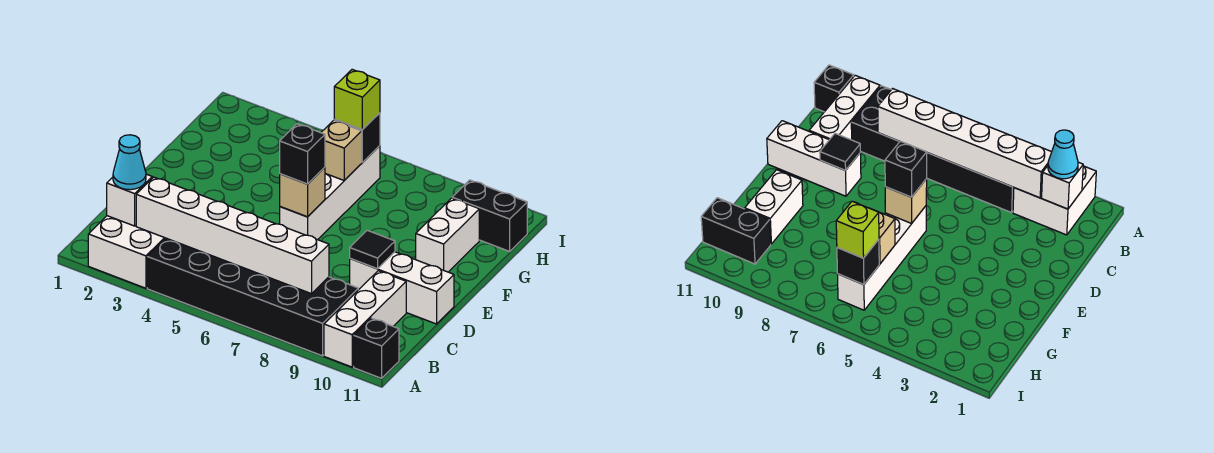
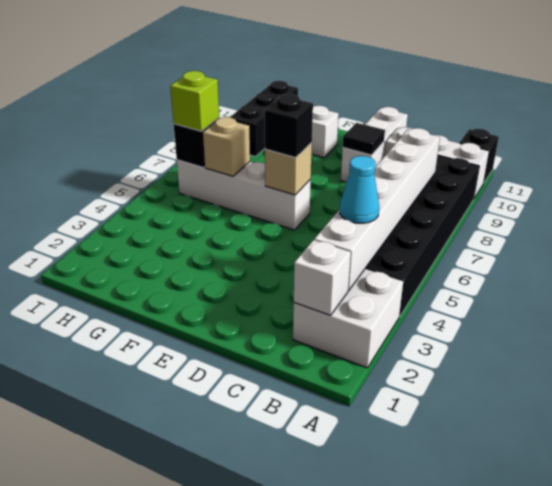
cyan 1x1 cone [113,135,146,190] -> cyan 1x1 cone moved to [340,156,379,223]
black 1x2 brick [452,180,527,251] -> black 1x3 brick [230,81,298,156]

